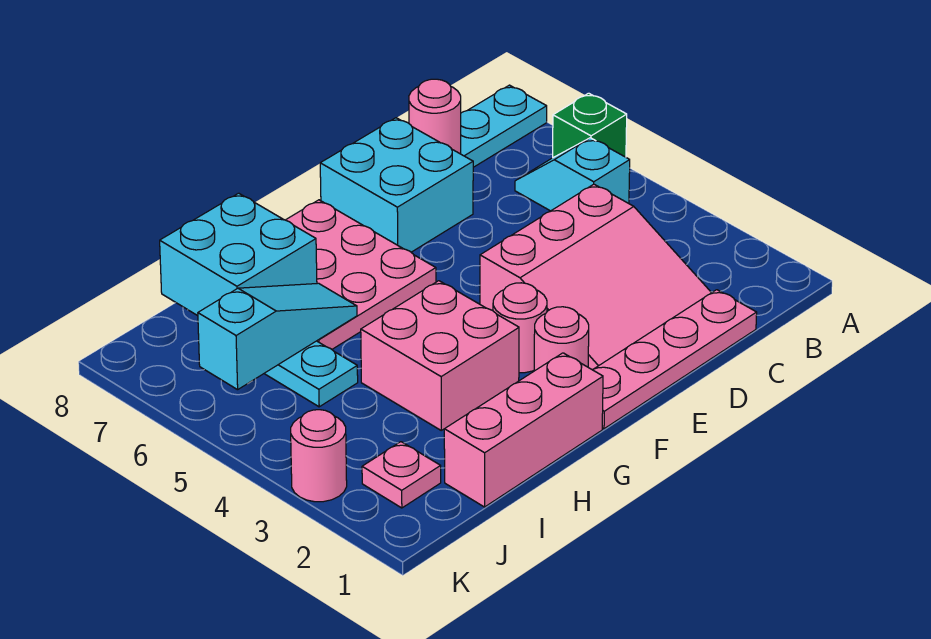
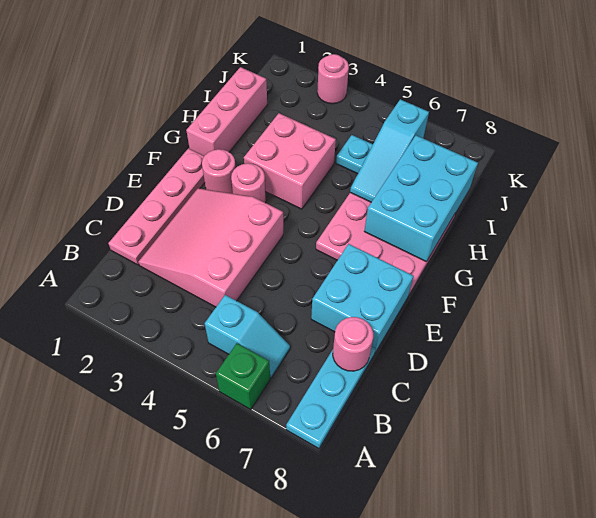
cyan 2x2 brick [160,193,317,316] -> cyan 2x3 brick [364,135,478,262]
pink 1x1 plate [362,442,441,508] -> none

